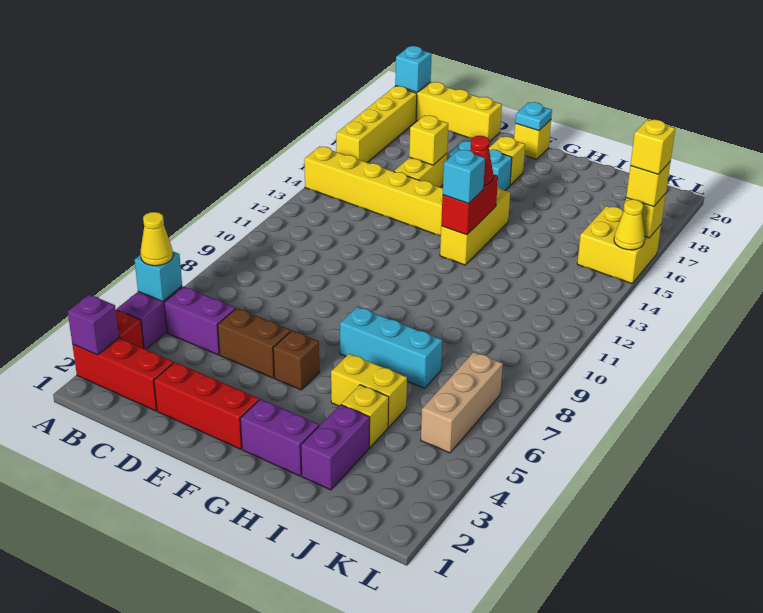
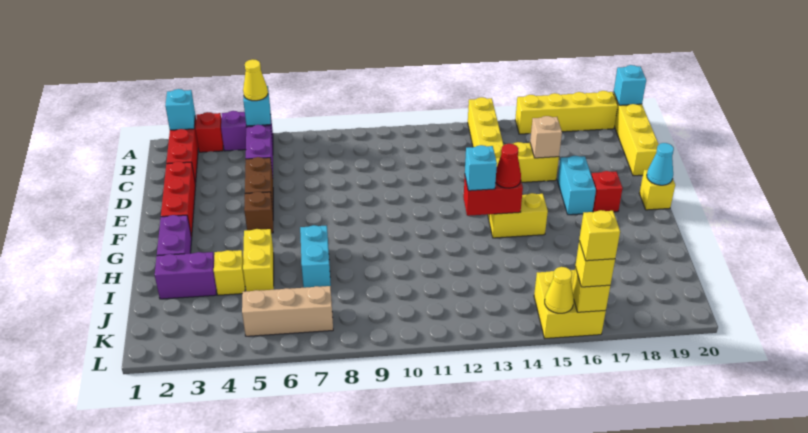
purple 1x1 brick [68,295,119,355] -> cyan 1x1 brick [165,89,195,130]
yellow 1x1 brick [409,115,448,165] -> tan 1x1 brick [530,116,562,158]
yellow 1x1 brick [489,137,525,185] -> red 1x1 brick [591,171,623,212]
cyan 1x1 plate [515,102,552,131] -> cyan 1x1 cone [647,143,674,185]
cyan 1x3 brick [340,307,442,388] -> cyan 1x2 brick [300,225,331,288]
yellow 1x3 brick [440,186,510,265] -> yellow 1x2 brick [489,193,548,238]

